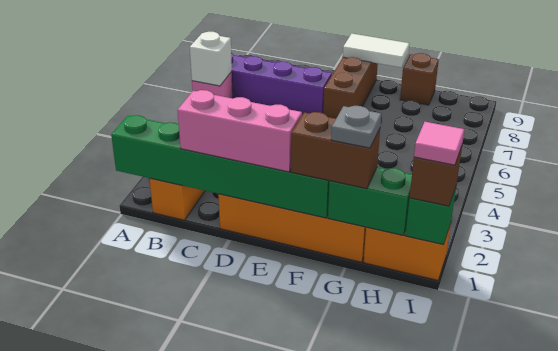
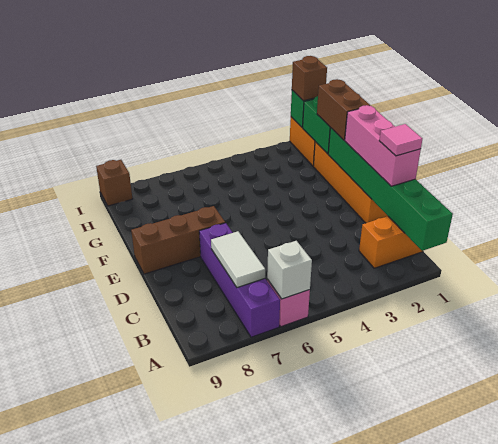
white 1x2 tile [343,34,409,67] -> white 1x2 tile moved to [211,231,265,288]
grey 1x1 plate [331,106,381,148] -> none
brown 1x1 brick [400,53,439,105] -> brown 1x1 brick moved to [96,160,132,206]
pink 1x1 tile [414,122,465,165] -> pink 1x1 tile moved to [379,124,422,156]

